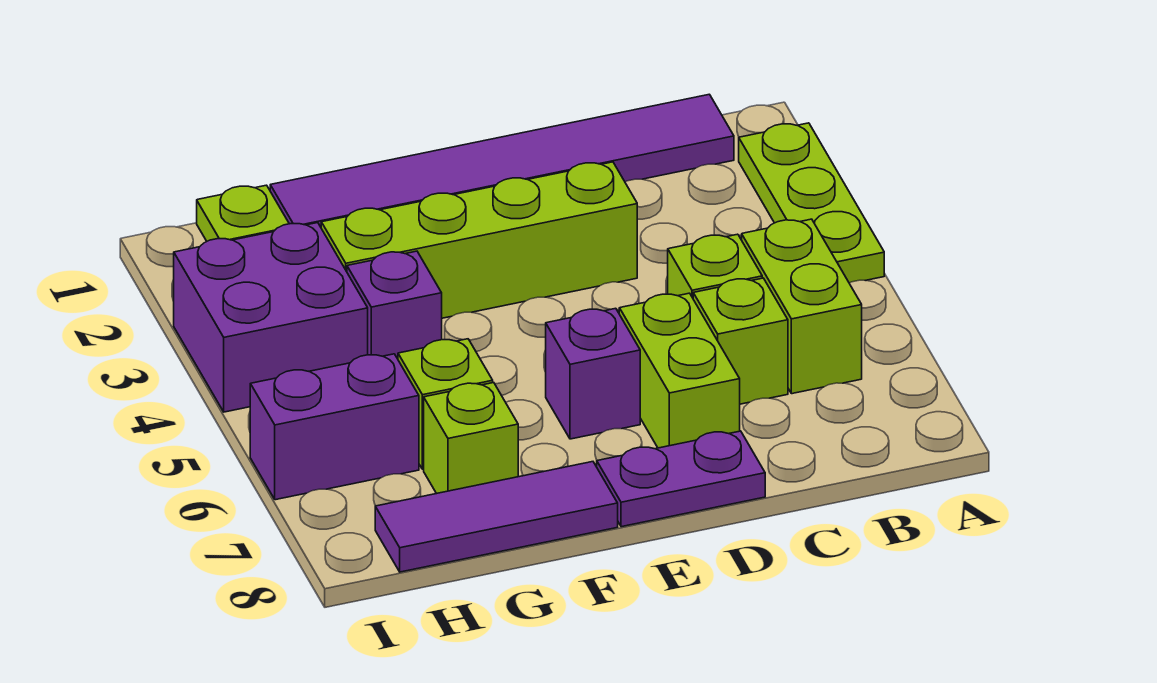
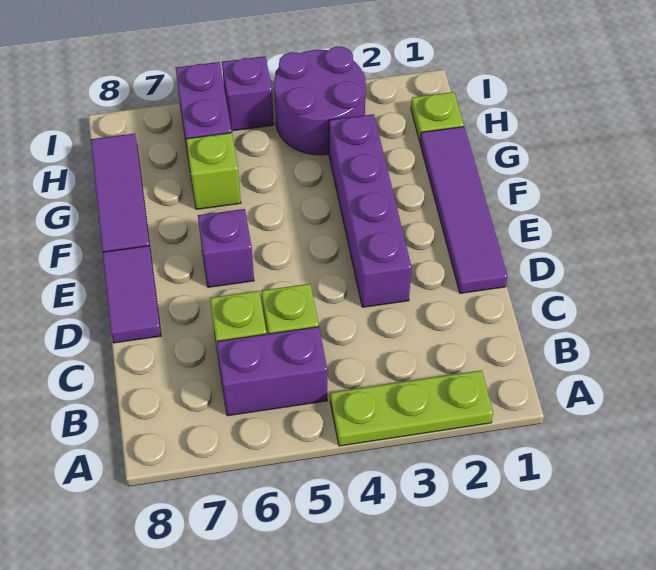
purple 1x6 tile [270,94,734,227] -> purple 1x4 tile [420,127,507,293]
lime 1x2 brick [742,219,862,394] -> purple 1x2 brick [217,327,327,416]
lime 1x4 brick [321,162,637,318] -> purple 1x4 brick [329,114,412,307]
lime 1x2 brick [619,293,740,448] -> none
purple 1x2 plate [597,431,765,527] -> purple 1x2 tile [103,246,161,343]
purple 1x1 brick [347,251,442,359] -> purple 1x1 brick moved to [222,56,274,131]
lime 1x1 brick [424,383,518,494] -> none
purple 2x2 brick [174,223,368,412] -> purple 2x2 round brick [274,47,366,155]

